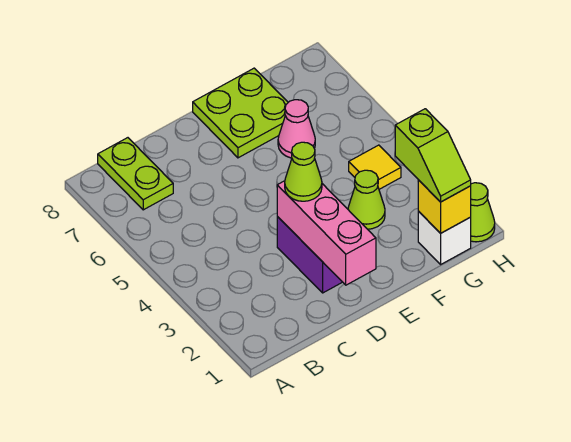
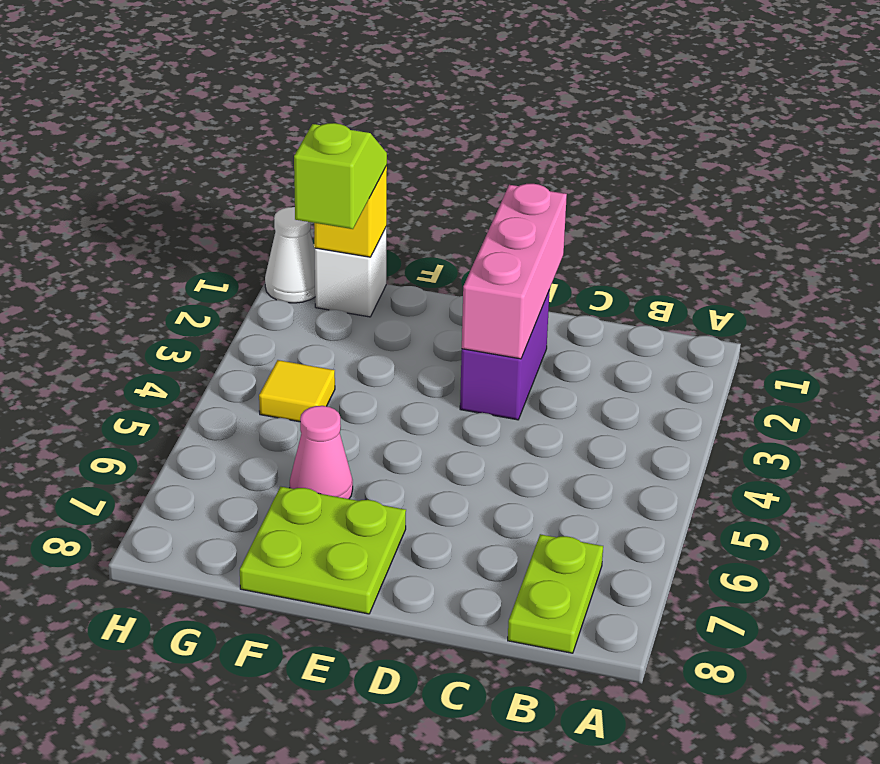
lime 1x1 cone [285,142,322,201] -> none
lime 1x1 cone [348,170,385,229] -> none
lime 1x1 cone [471,183,495,242] -> white 1x1 cone [265,207,315,303]

